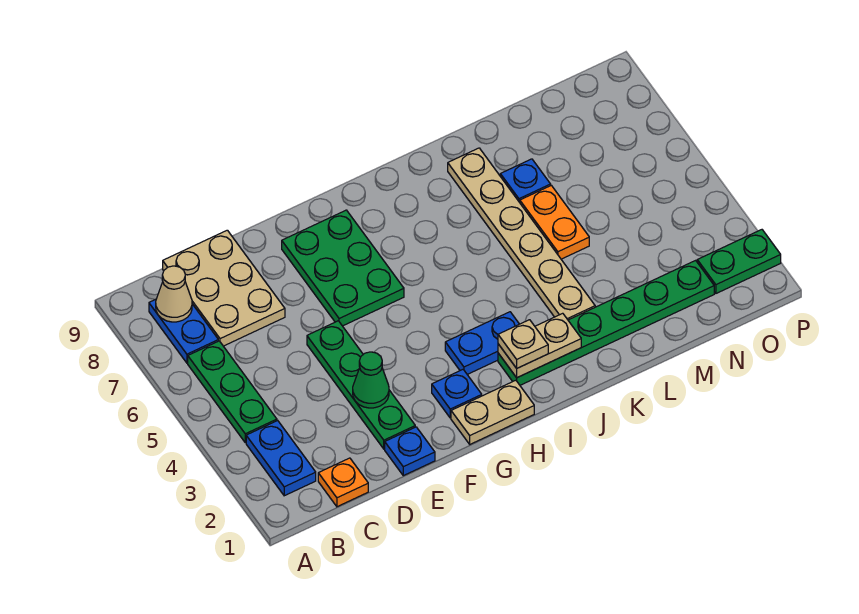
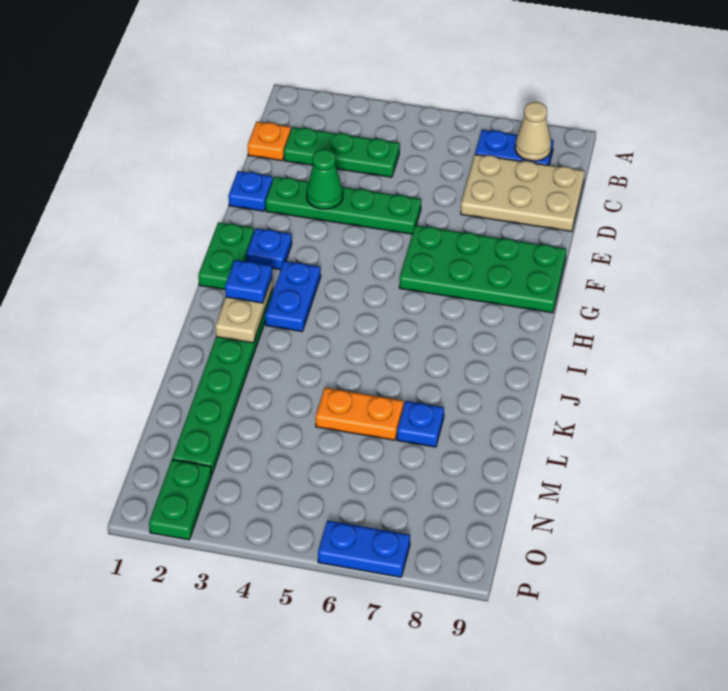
blue 1x2 plate [246,421,316,496] -> blue 1x2 plate moved to [318,521,410,577]
green 1x3 plate [188,341,277,443] -> green 1x3 plate moved to [284,127,400,177]
green 2x3 plate [282,210,404,326] -> green 2x4 plate [399,225,566,313]
tan 1x2 plate [451,380,534,444] -> green 1x2 plate [198,222,254,290]
tan 1x1 plate [498,320,548,368] -> blue 1x1 plate [225,260,272,303]
tan 1x6 plate [448,148,595,320] -> none

